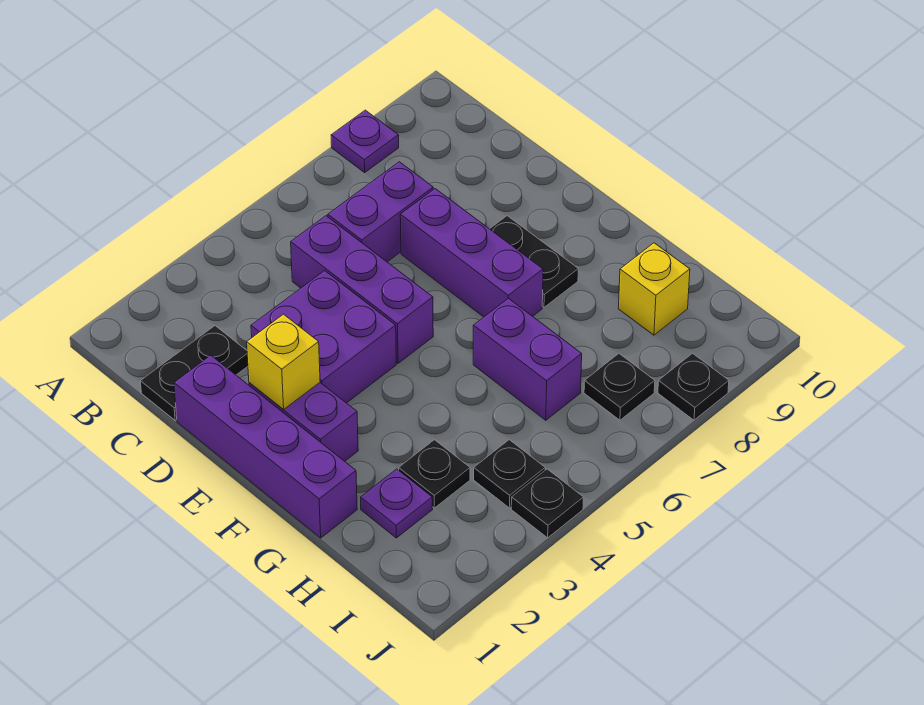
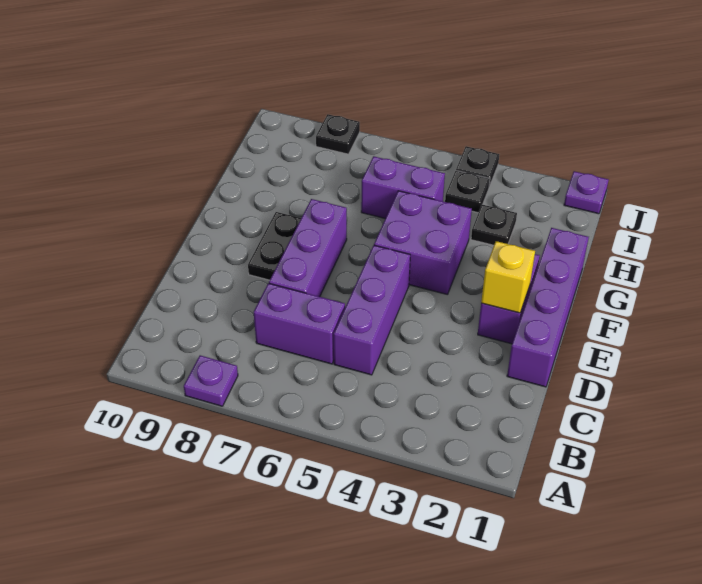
black 1x2 plate [140,326,248,420] -> none
purple 2x2 brick [251,271,396,403] -> purple 2x2 brick moved to [374,191,472,295]
purple 1x2 brick [473,298,582,420] -> purple 1x2 brick turned to [361,156,445,219]
purple 1x1 plate [361,469,433,538] -> purple 1x1 plate moved to [564,171,608,214]
yellow 1x1 brick [618,243,690,335] -> none
black 1x1 plate [584,354,655,420] -> none

